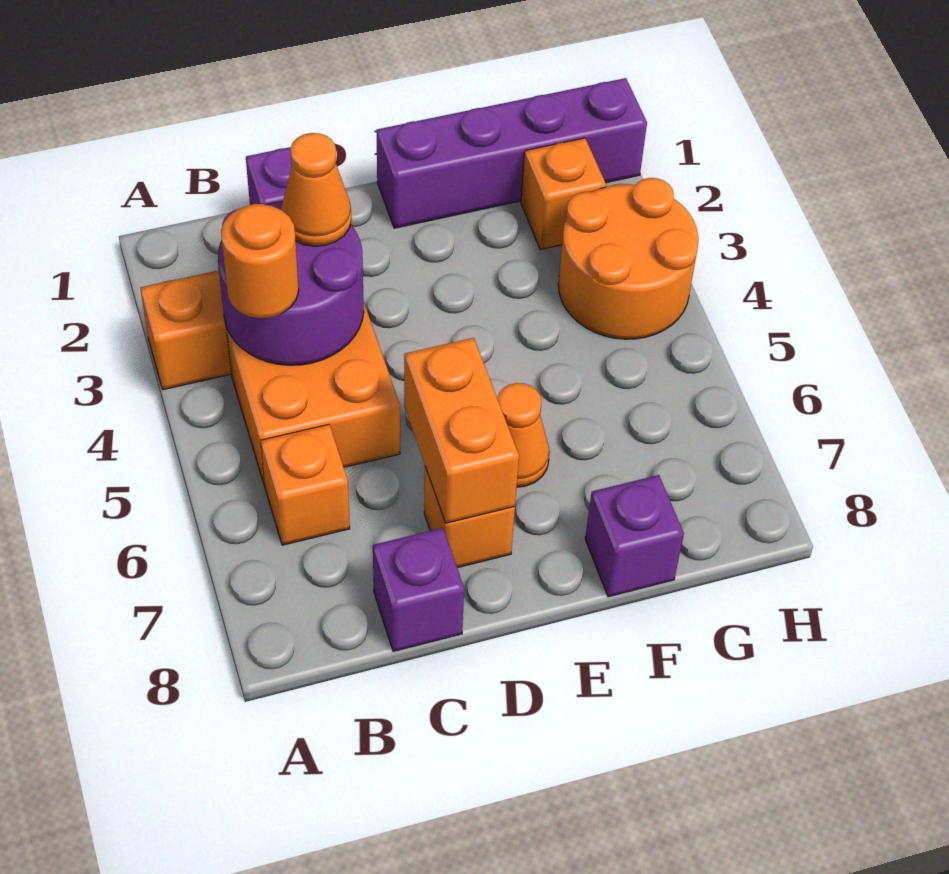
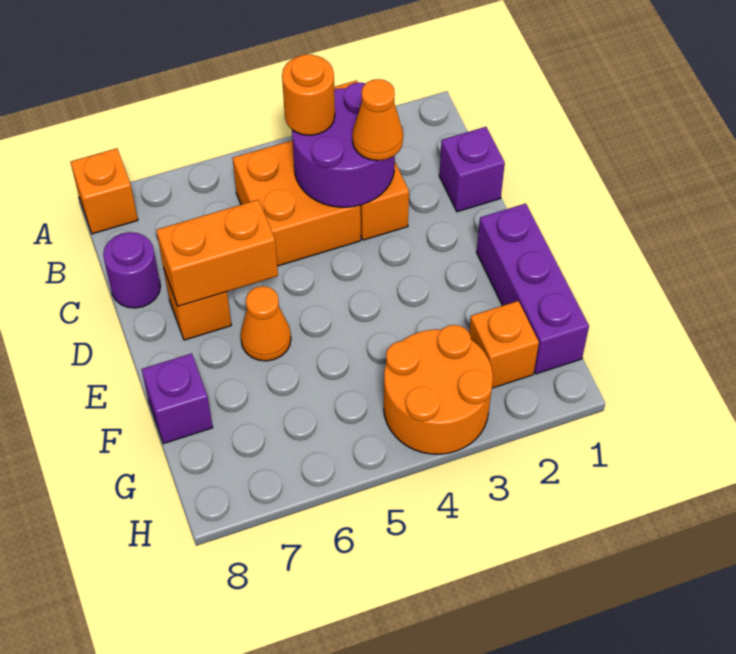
orange 1x1 brick [261,424,350,545] -> orange 1x1 brick moved to [71,148,138,234]
purple 1x1 brick [373,528,464,651] -> purple 1x1 round brick [103,232,161,308]
purple 1x4 brick [376,78,647,228] -> purple 1x3 brick [477,204,589,374]

